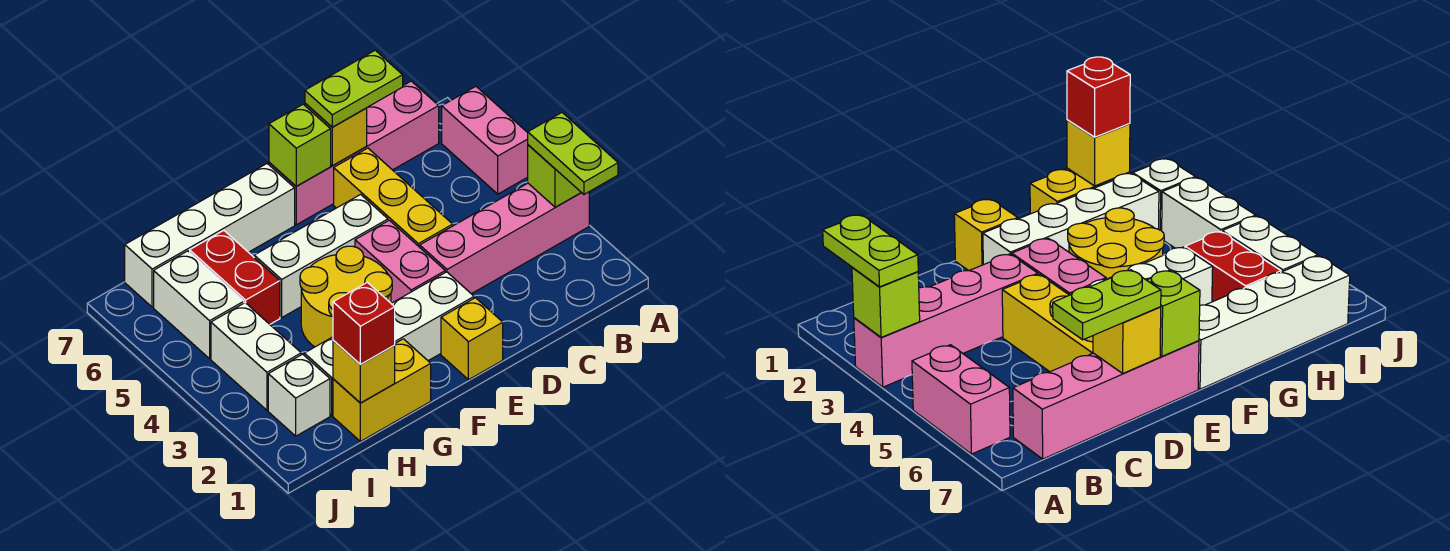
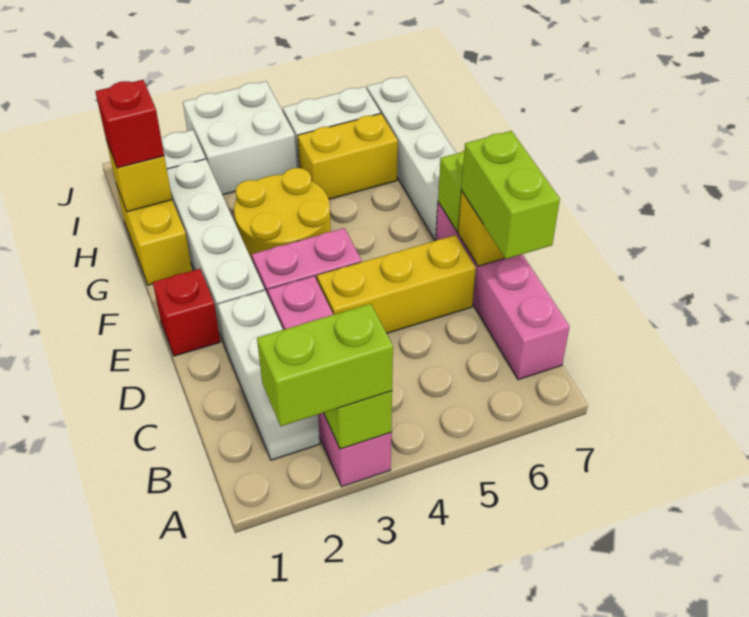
lime 1x2 plate [528,113,618,194] -> lime 1x2 brick [257,304,393,426]
pink 1x2 brick [442,86,528,194] -> none
lime 1x2 plate [305,50,403,127] -> lime 1x2 brick [461,131,560,259]
yellow 1x1 brick [441,298,503,380] -> red 1x1 brick [153,269,220,356]
white 1x3 brick [254,195,388,317] -> white 1x3 brick moved to [218,290,320,460]
red 1x2 brick [190,230,280,324] -> yellow 1x2 brick [298,114,398,199]
white 1x2 brick [211,303,301,410] -> white 2x2 brick [183,81,297,195]

